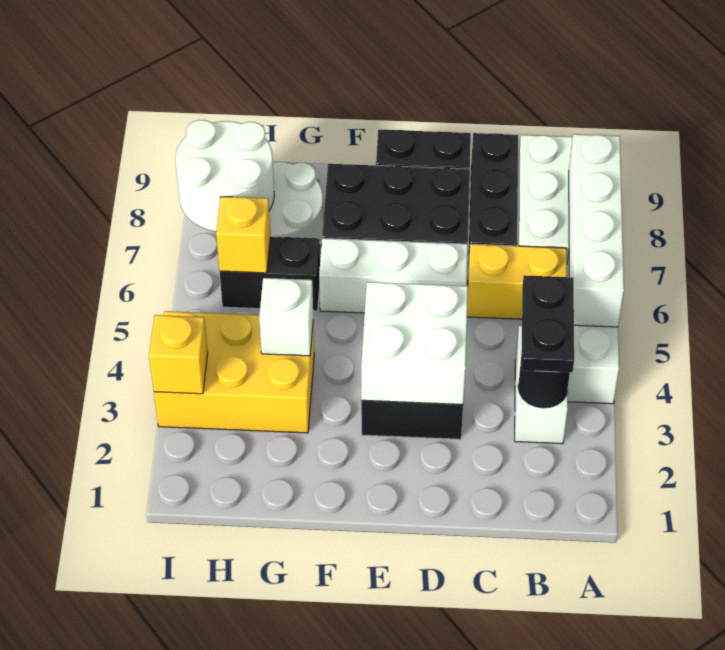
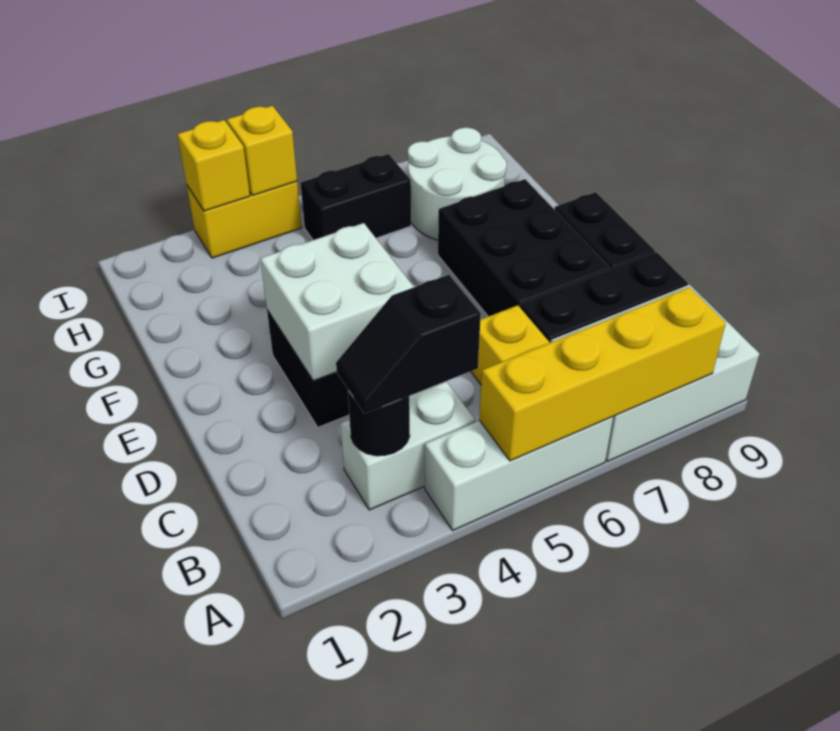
white 1x4 brick [569,134,624,327] -> yellow 1x4 brick [479,287,726,461]
black 1x2 plate [522,275,574,372] -> black 1x2 slope [336,275,481,414]
white 1x3 brick [319,238,468,313] -> none
yellow 2x3 brick [154,311,314,433] -> yellow 1x2 brick [187,181,302,258]
white 1x1 brick [259,278,313,356] -> none
black 1x2 brick [220,236,320,311] -> black 1x2 brick turned to [301,154,411,240]
yellow 1x1 brick [216,197,270,273] -> yellow 1x1 brick moved to [227,106,297,195]
white 2x2 round brick [175,120,274,232] -> none

